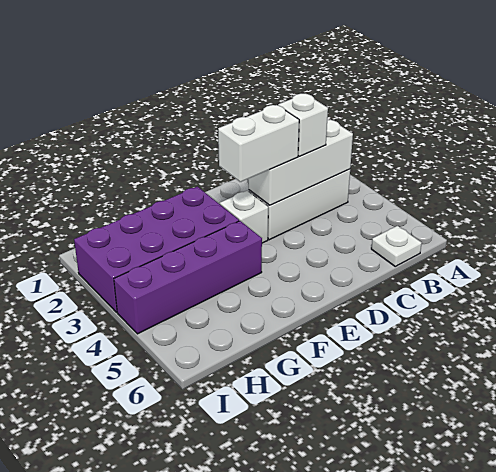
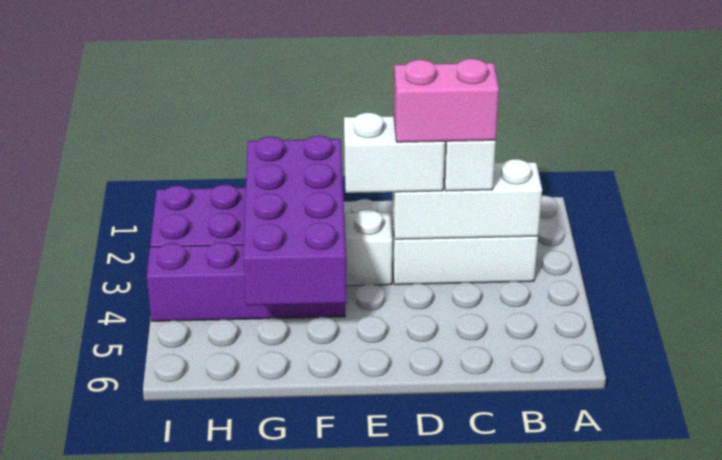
white 1x1 plate [371,226,422,266] -> none
none -> pink 1x2 brick [394,59,499,142]
none -> purple 2x4 brick [243,136,347,306]

